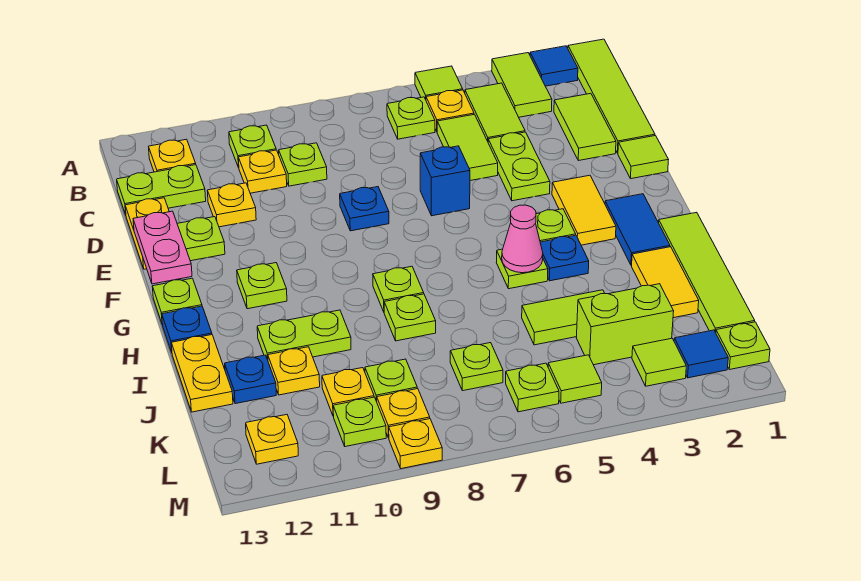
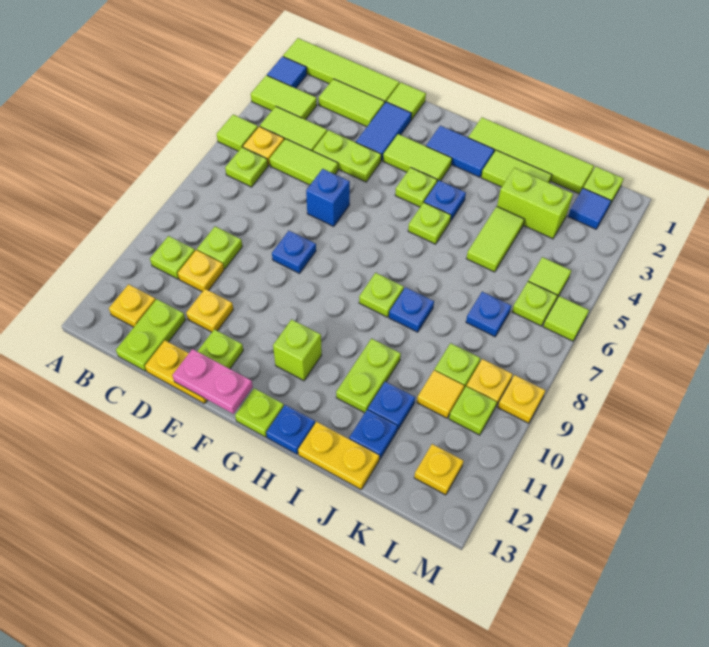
none -> blue 1x2 tile [356,102,412,161]
yellow 1x2 tile [552,175,616,245] -> lime 1x2 tile [383,134,452,182]
lime 1x1 plate [237,263,287,309] -> lime 1x1 brick [273,319,322,381]
pink 1x1 cone [502,205,543,273] -> none
yellow 1x2 tile [632,247,699,318] -> lime 1x2 tile [481,150,552,187]
lime 1x1 plate [384,294,436,341] -> blue 1x1 plate [389,287,434,332]
yellow 1x1 plate [268,347,320,395] -> blue 1x1 plate [368,382,415,430]
lime 1x2 brick [577,284,674,365] -> lime 1x2 brick turned to [497,168,573,239]
lime 1x1 plate [450,343,503,391] -> blue 1x1 plate [466,292,511,337]
yellow 1x1 plate [322,368,374,416] -> yellow 1x1 tile [417,370,464,418]
lime 1x1 tile [632,338,686,386] -> lime 1x1 tile moved to [543,296,589,341]

